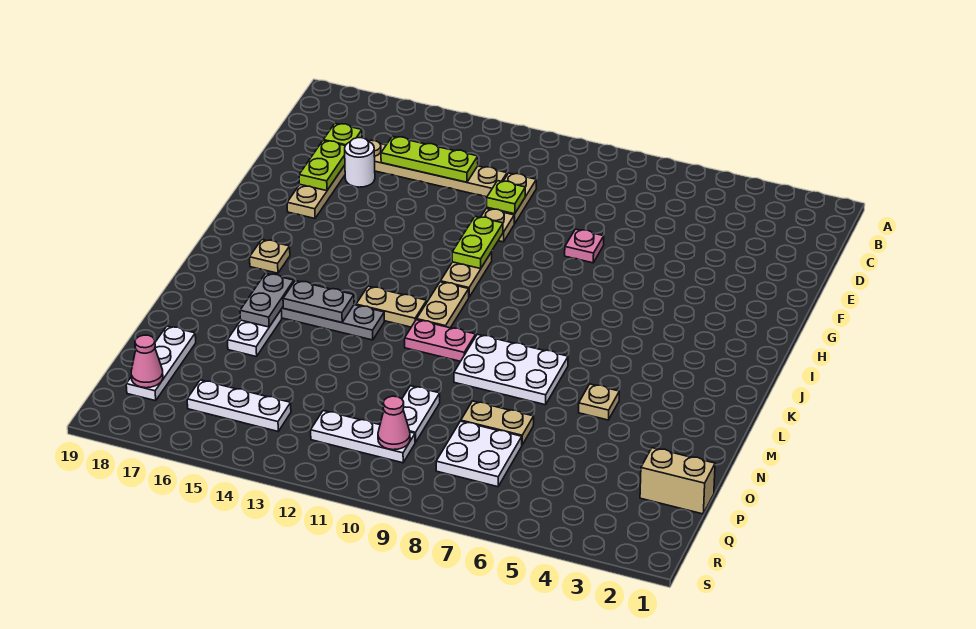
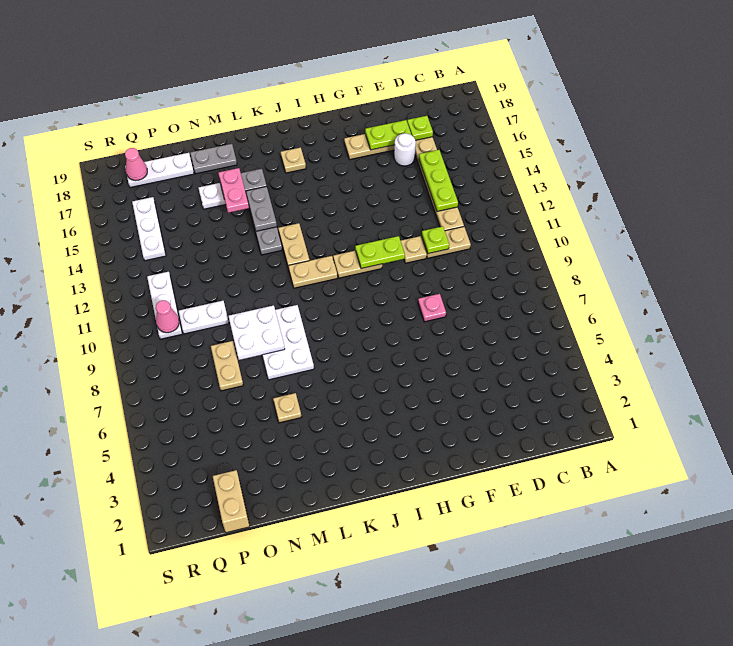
pink 1x2 plate [405,320,476,361] -> pink 1x2 plate moved to [219,168,249,213]
none -> grey 1x2 plate [190,144,237,174]
white 2x2 plate [436,421,522,487] -> white 2x2 plate moved to [229,305,285,360]

